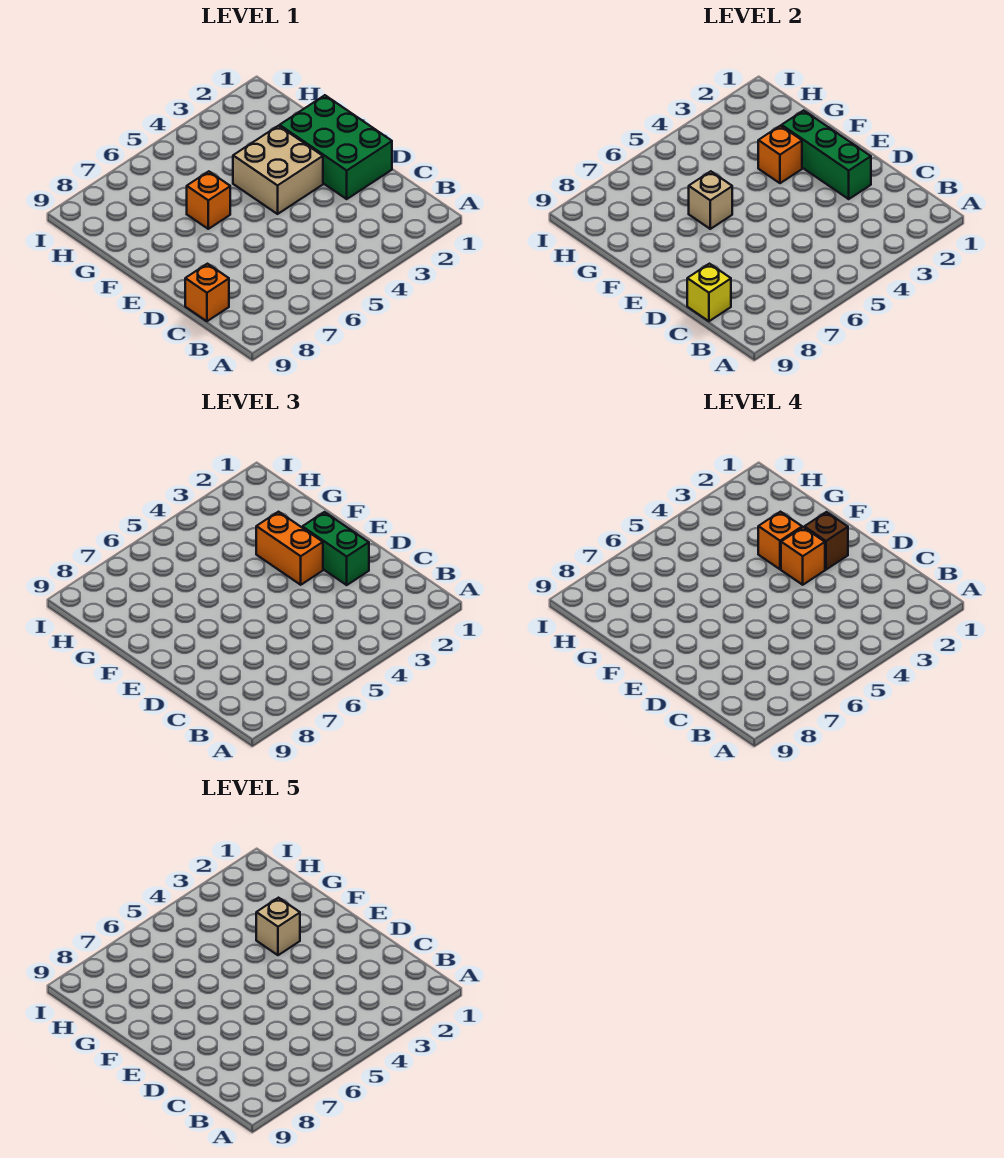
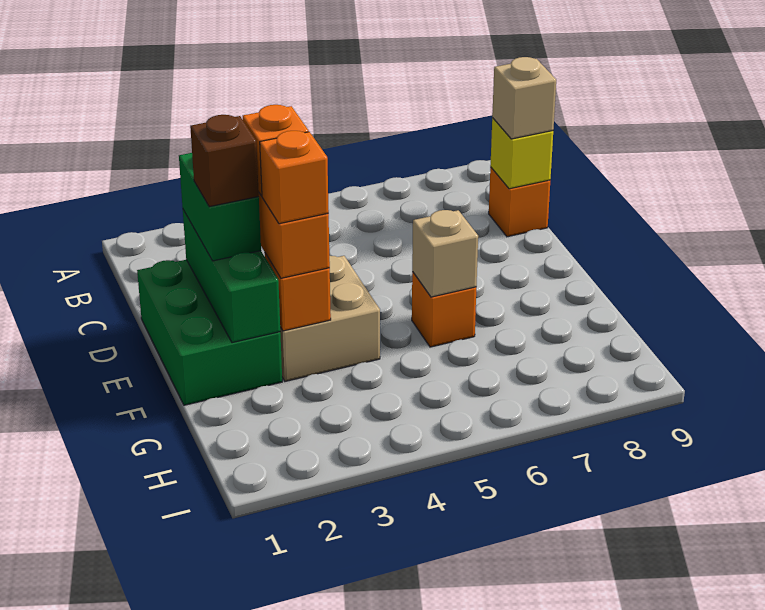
tan 1x1 brick [256,898,300,955] -> tan 1x1 brick moved to [492,57,556,139]

